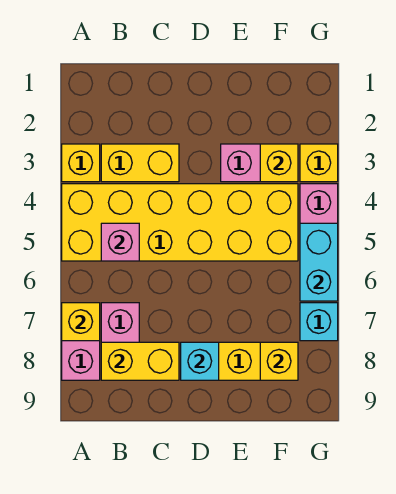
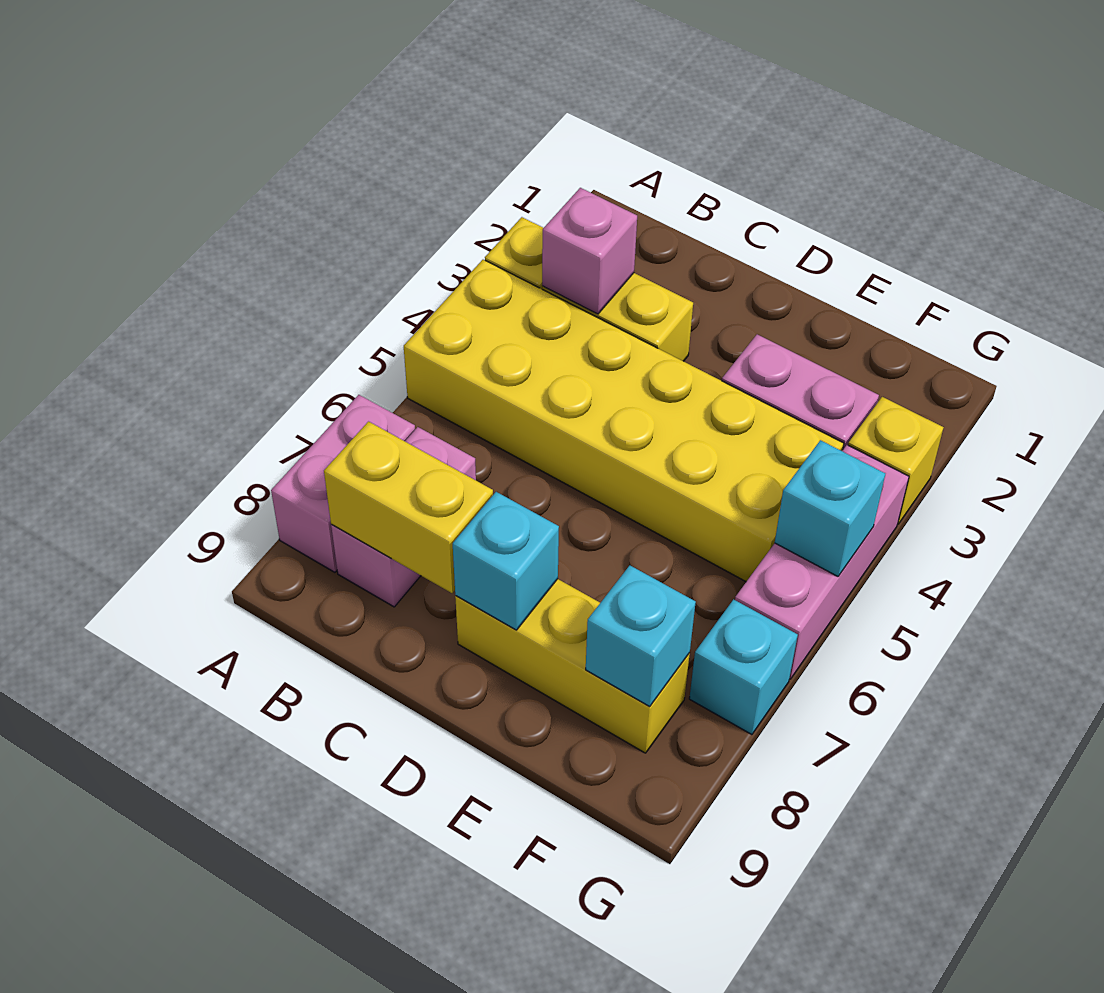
yellow 1x1 brick [62,303,100,341] -> none
pink 1x1 brick [101,223,139,261] -> pink 1x1 brick moved to [542,188,637,314]
yellow 1x1 brick [260,144,298,182] -> none
yellow 1x1 brick [260,342,298,380] -> cyan 1x1 brick [586,566,696,707]
cyan 1x2 brick [300,223,338,301] -> cyan 1x1 brick [775,440,885,576]

